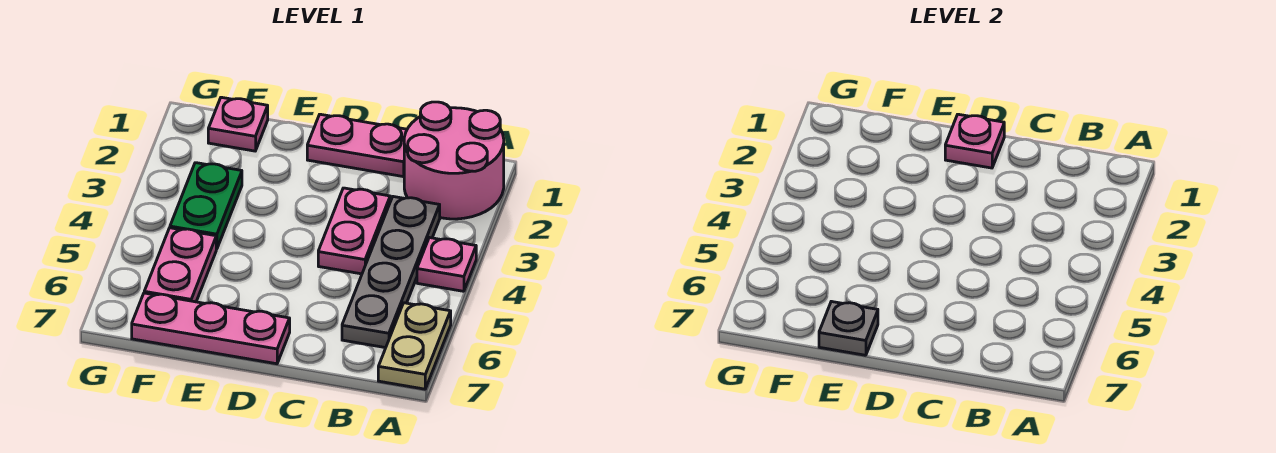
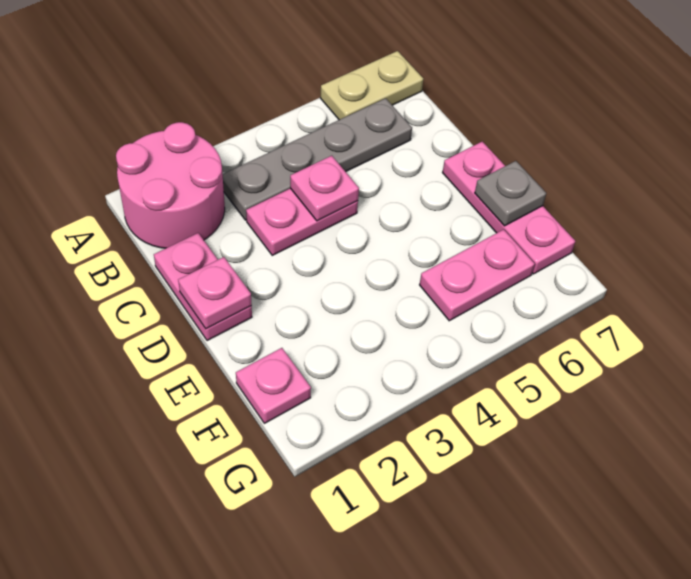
pink 1x1 plate [417,238,476,291] -> pink 1x1 plate moved to [290,156,359,221]
green 1x2 plate [170,163,242,249] -> none

